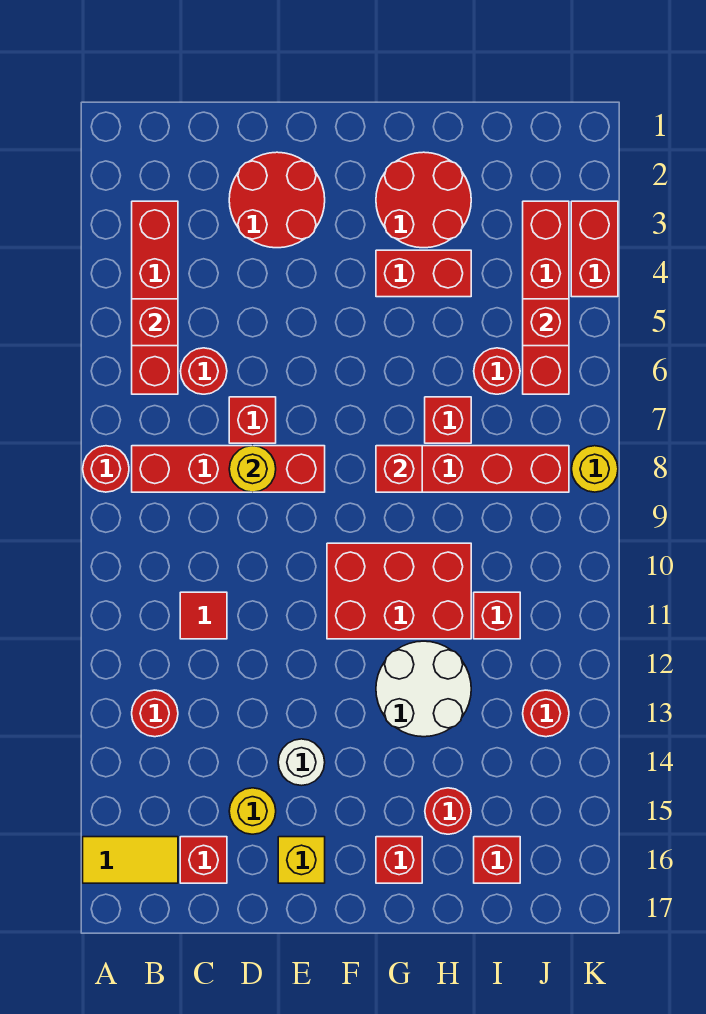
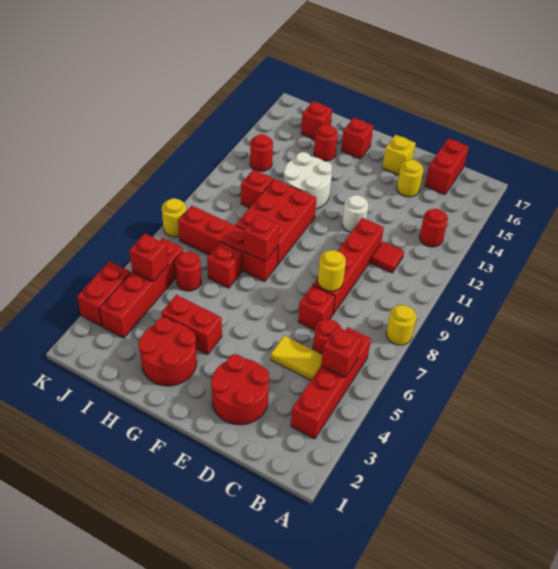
red 1x1 round brick [83,446,129,492] -> yellow 1x1 round brick [386,305,416,345]
yellow 1x2 tile [83,837,178,883] -> yellow 1x2 tile moved to [271,336,322,380]
red 1x4 brick [132,446,325,492] -> red 1x4 brick turned to [313,218,384,314]
red 1x1 brick [180,837,227,883] -> red 1x2 brick [425,138,469,194]
white 1x1 round brick [278,739,325,786] -> white 1x1 round brick moved to [342,195,368,232]
red 2x3 brick [327,543,471,639] -> red 2x3 brick turned to [236,179,316,265]

